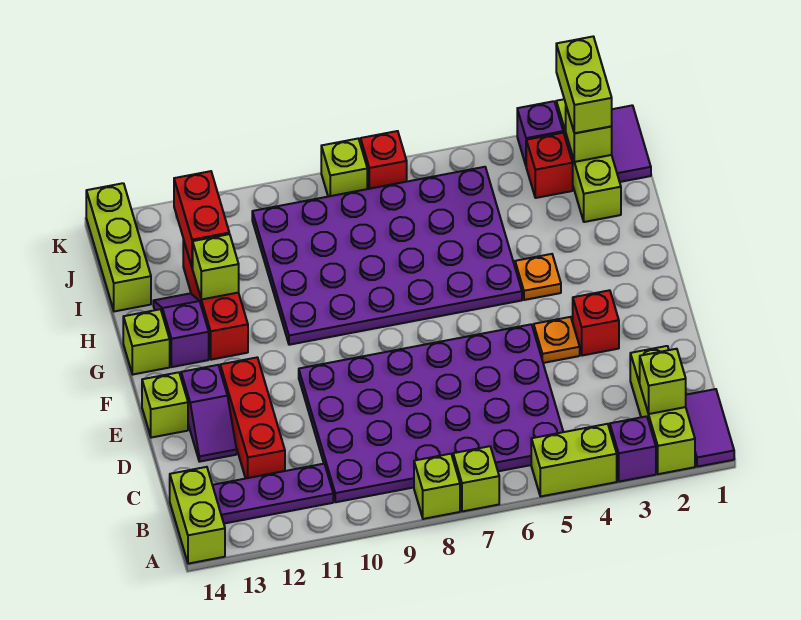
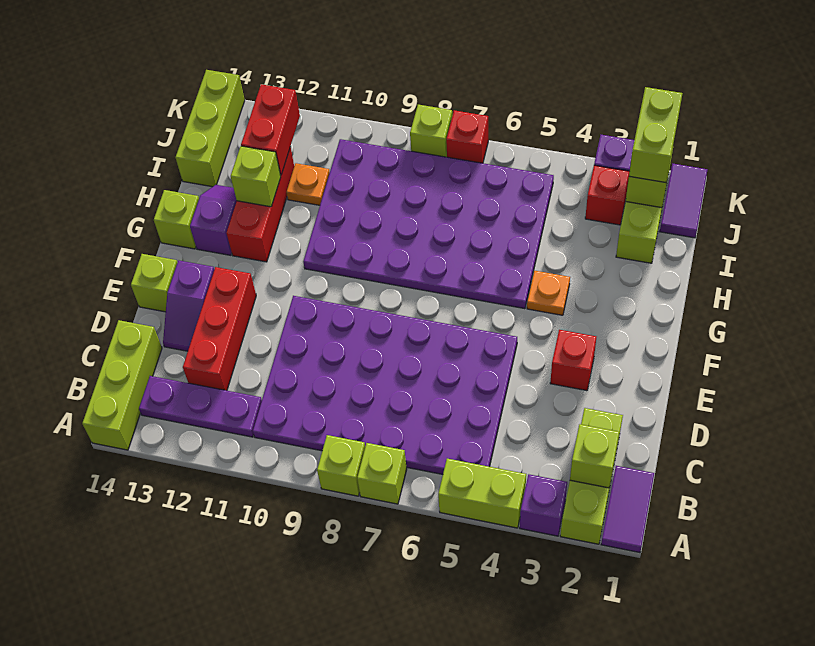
lime 1x2 brick [170,467,225,564] -> lime 1x3 brick [82,320,162,450]
orange 1x1 plate [534,317,580,363] -> orange 1x1 plate moved to [286,163,330,205]

